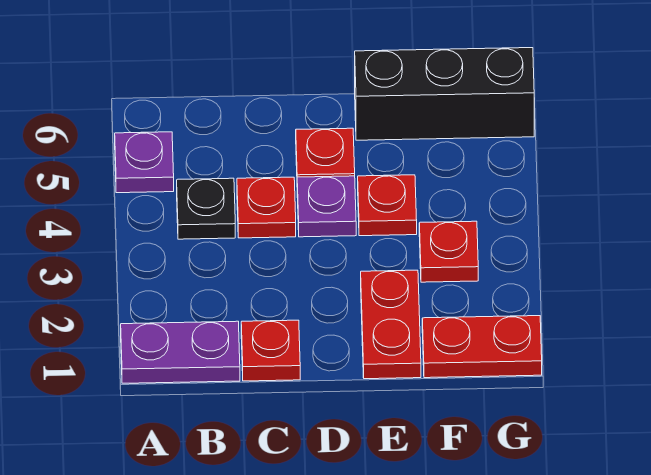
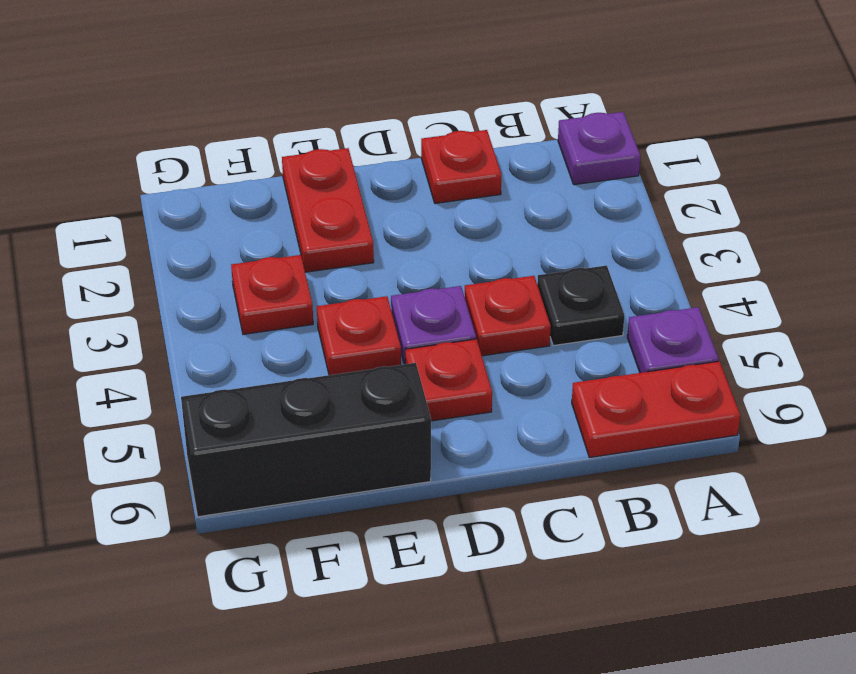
purple 1x2 plate [121,321,240,383] -> purple 1x1 plate [558,112,640,185]
red 1x2 plate [422,316,542,378] -> red 1x2 plate moved to [572,361,740,458]

